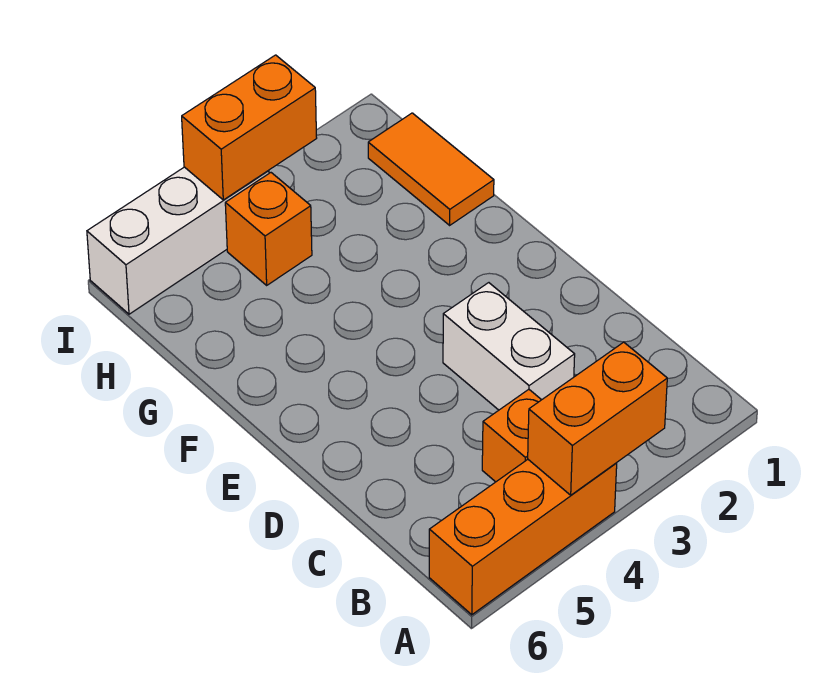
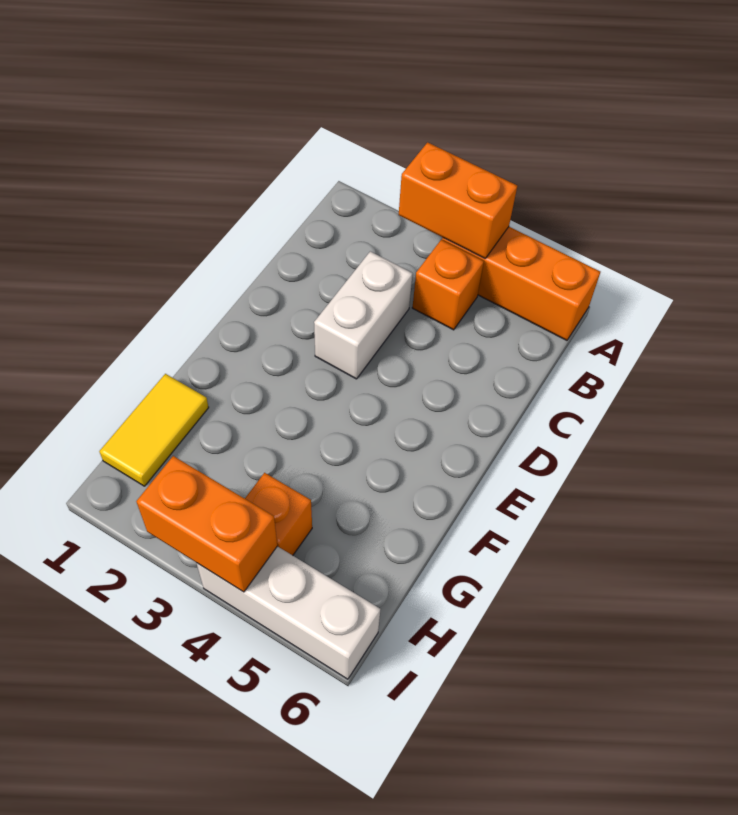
orange 1x2 tile [368,113,494,225] -> yellow 1x2 tile [99,374,209,486]

